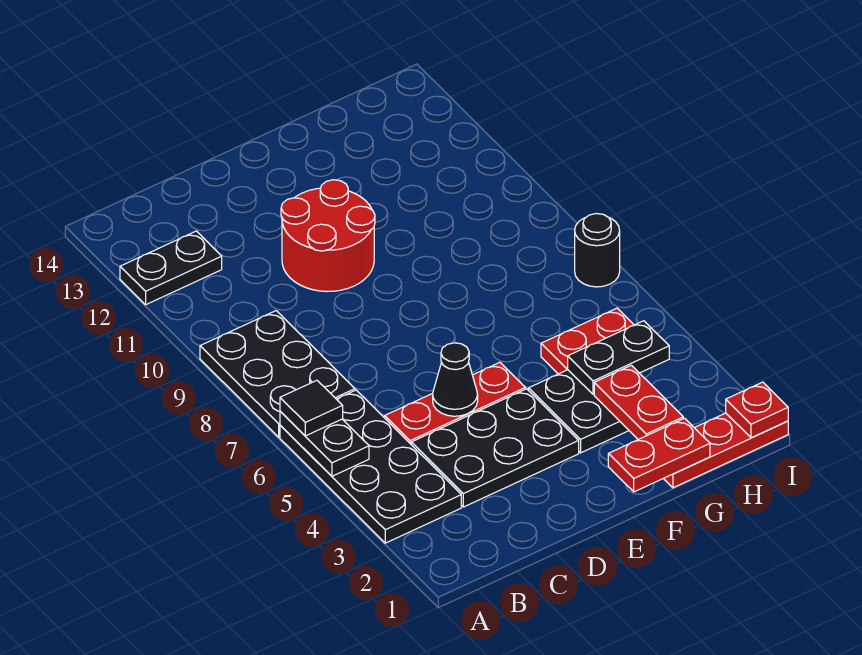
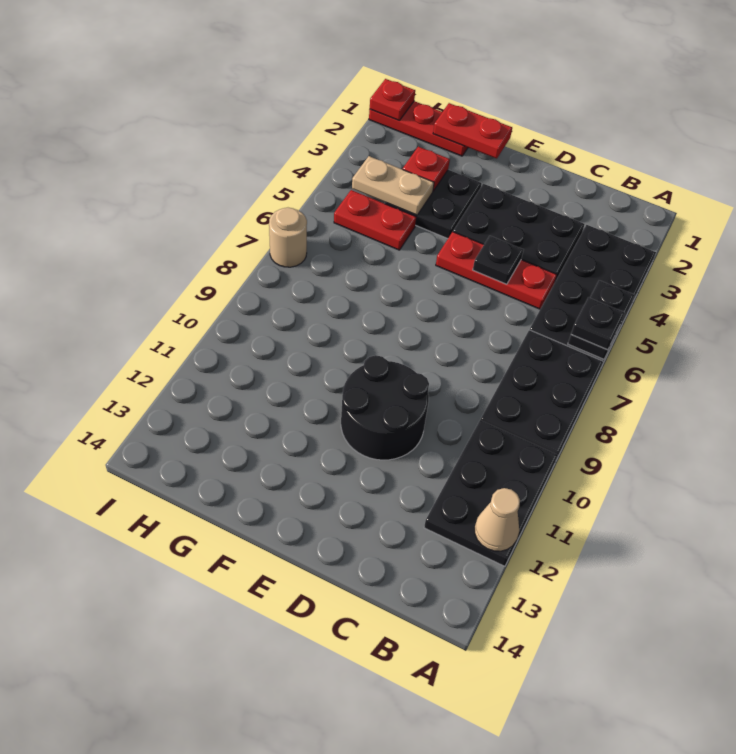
black 1x1 tile [280,380,343,436] -> black 1x1 plate [571,297,625,350]
black 1x2 plate [120,231,222,305] -> black 2x3 plate [424,420,558,566]
none -> tan 1x1 cone [475,488,520,551]
black 1x1 cone [433,343,478,416] -> black 1x1 plate [473,236,523,284]
red 2x2 round brick [281,180,375,292] -> black 2x2 round brick [341,355,429,460]
red 1x2 plate [594,365,683,440] -> red 1x1 plate [403,147,450,191]
black 1x2 plate [568,321,669,394] -> tan 1x2 plate [352,156,434,215]
black 1x1 round brick [575,214,620,287] -> tan 1x1 round brick [269,208,307,267]

